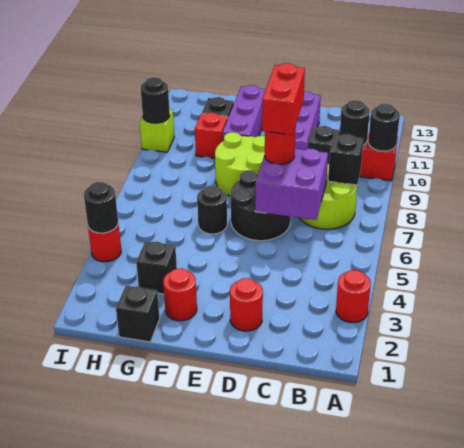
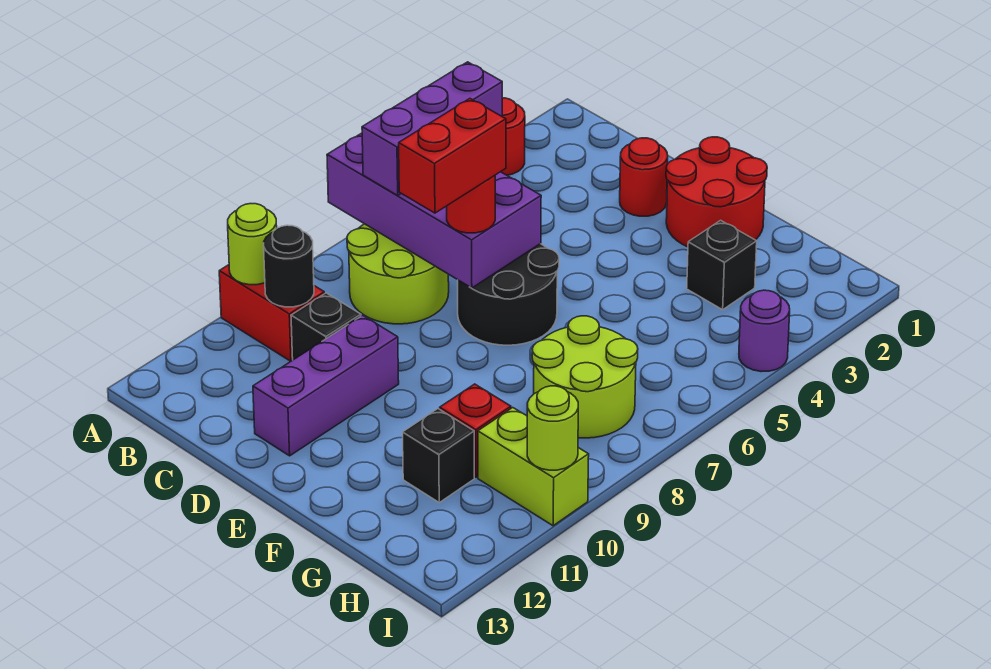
black 1x1 round brick [369,104,400,151] -> lime 1x1 round brick [228,204,277,285]
black 1x1 brick [328,134,364,185] -> none
purple 2x2 brick [255,149,328,220] -> purple 2x4 brick [327,133,541,288]
lime 2x2 round brick [215,132,265,196] -> lime 2x2 round brick moved to [532,316,638,438]
red 1x1 round brick [163,268,197,321] -> red 2x2 round brick [666,137,767,247]
black 1x1 round brick [197,186,227,234] -> none
purple 1x3 brick [223,85,266,141] -> purple 1x3 brick moved to [362,62,502,195]
black 1x1 brick [116,286,160,342] -> none
red 1x1 round brick [88,223,121,262] -> purple 1x1 round brick [739,290,790,372]
black 1x1 round brick [84,182,118,233] -> none
lime 1x1 brick [140,109,174,152] -> lime 1x2 brick [478,408,589,526]
black 1x1 round brick [141,77,170,123] -> lime 1x1 round brick [527,386,578,470]

